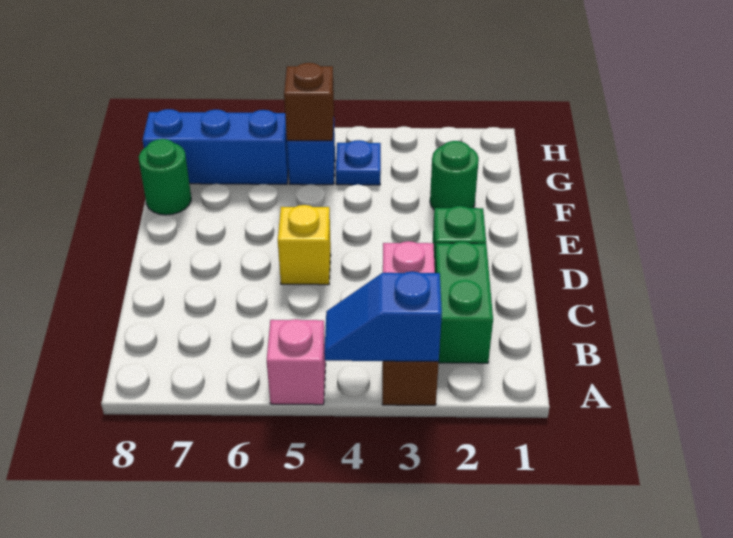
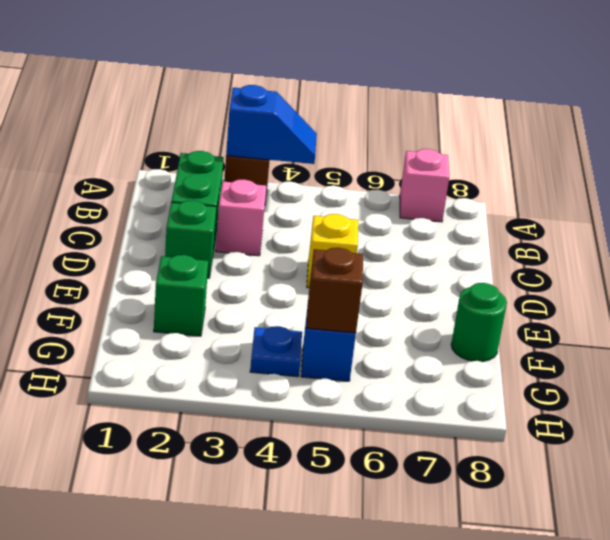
pink 1x1 brick [267,319,326,405] -> pink 1x1 brick moved to [400,149,449,222]
green 1x1 round brick [430,141,479,209] -> green 1x1 brick [154,255,208,336]
blue 1x3 brick [143,109,289,184] -> none

